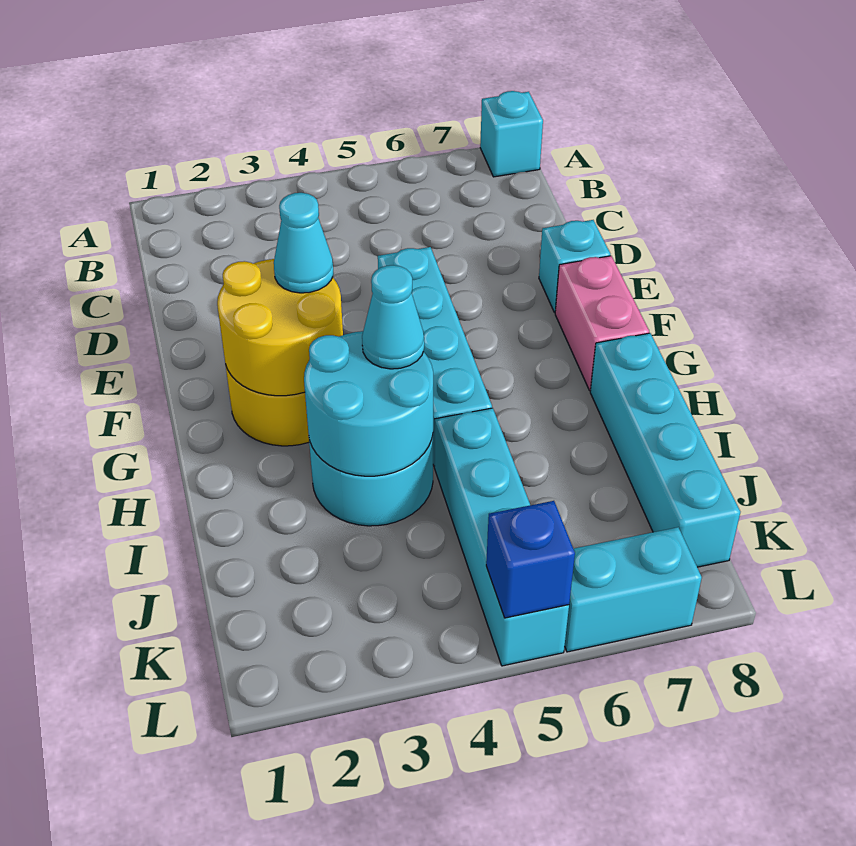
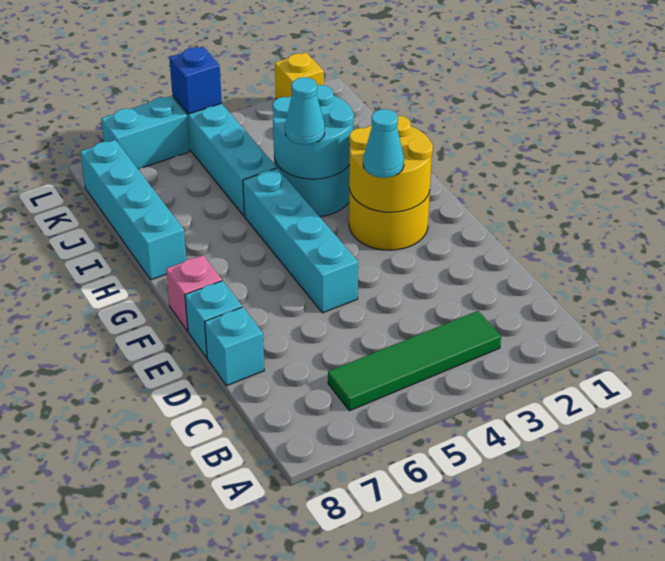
cyan 1x1 brick [480,91,543,177] -> cyan 1x1 brick moved to [205,307,264,386]
none -> green 1x4 tile [328,311,501,411]
pink 1x2 brick [555,256,649,391] -> pink 1x1 brick [166,255,222,331]
none -> yellow 1x1 brick [275,53,324,99]

